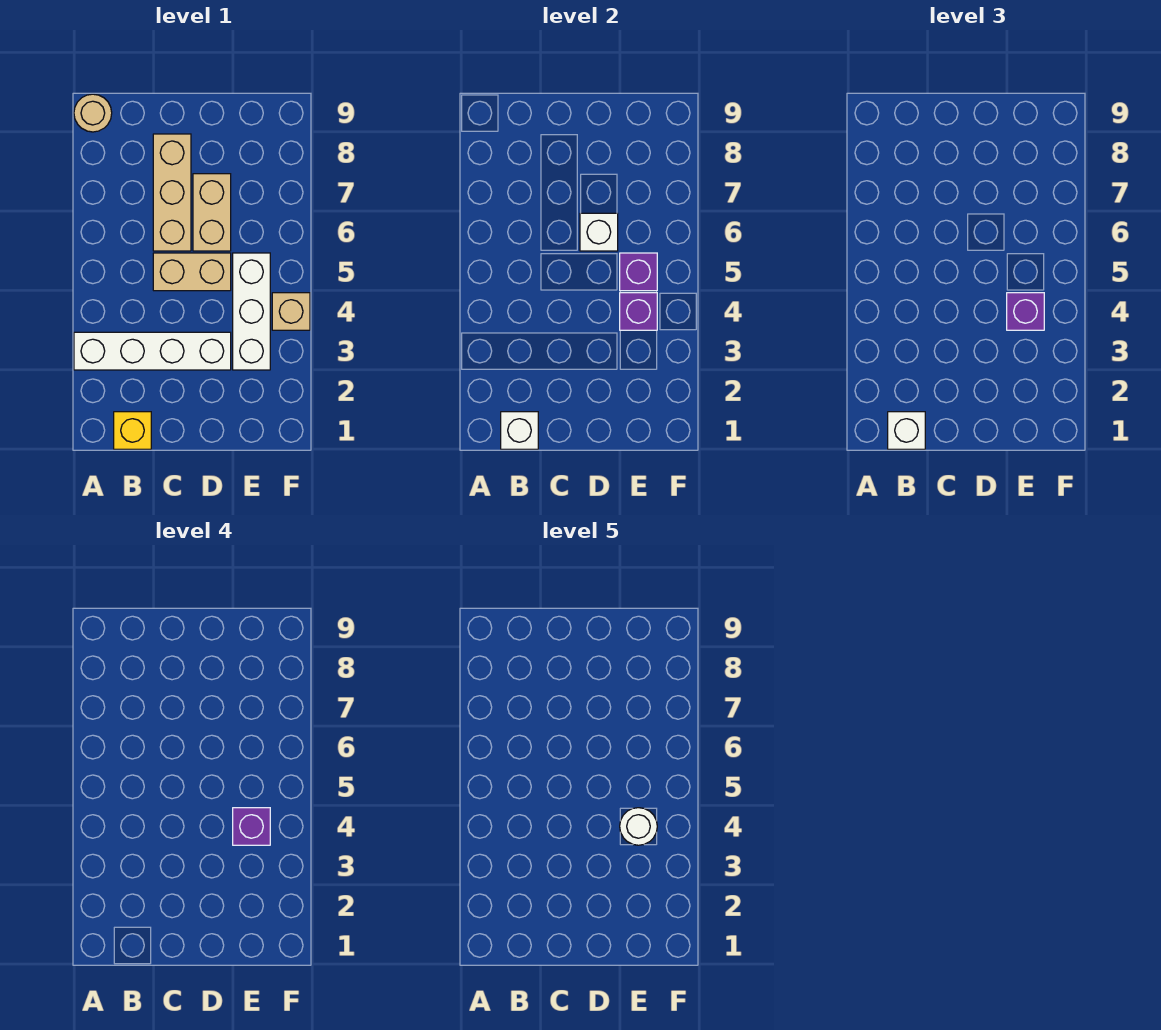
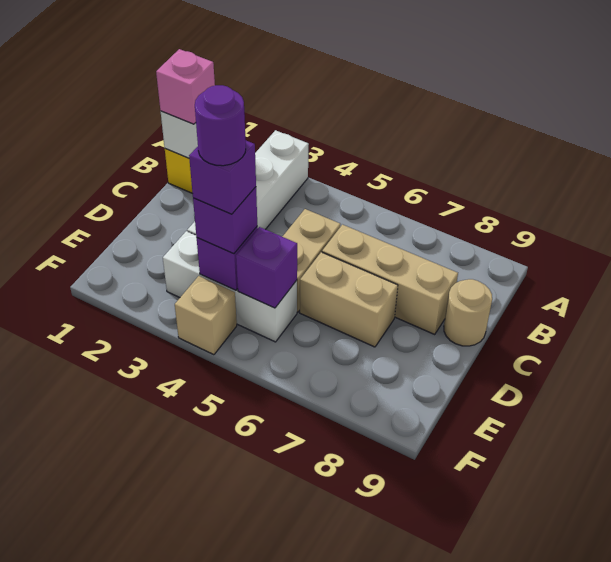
tan 1x1 round brick [74,94,112,132] -> tan 1x1 round brick moved to [444,279,492,346]
white 1x1 brick [888,412,925,449] -> pink 1x1 brick [156,49,215,124]
white 1x1 brick [580,213,618,251] -> none
white 1x1 round brick [620,808,657,845] -> purple 1x1 round brick [195,85,246,166]

